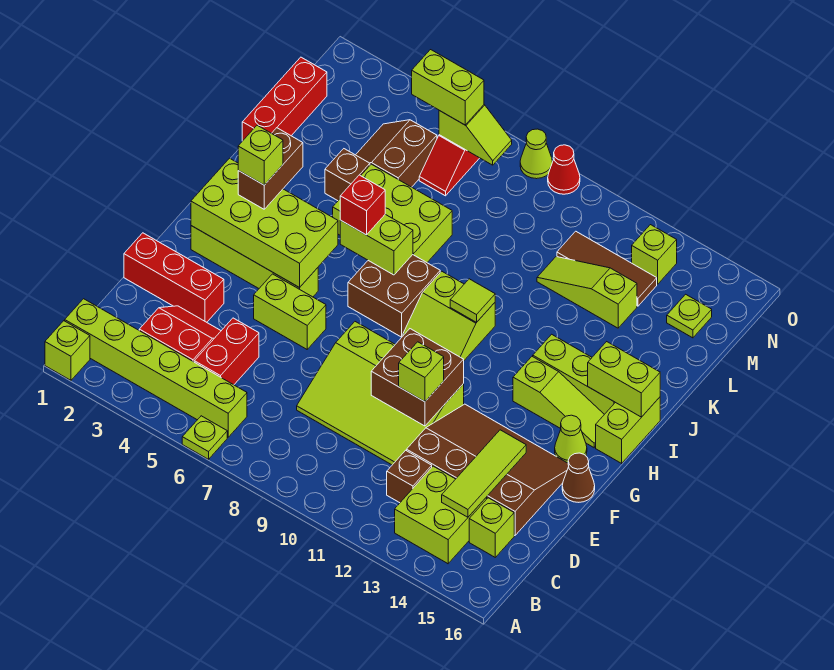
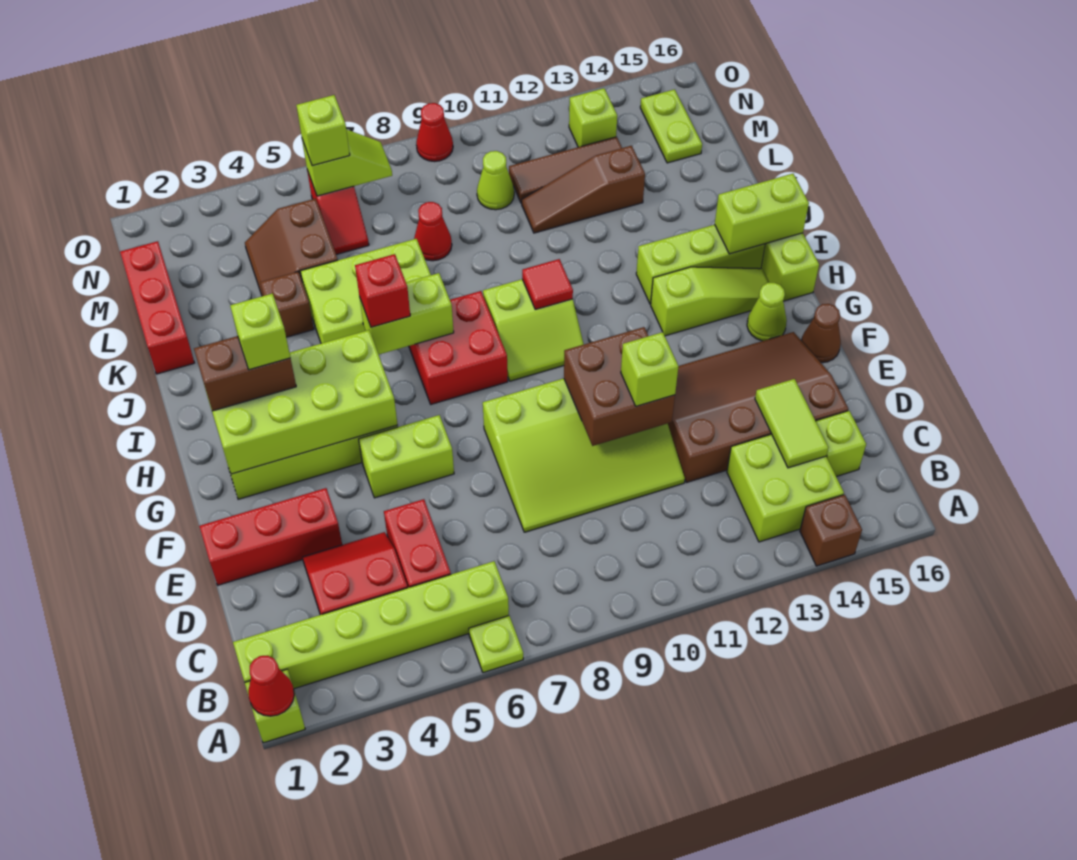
none -> red 1x1 cone [248,656,294,716]
brown 1x1 brick [387,450,432,503] -> brown 1x1 brick moved to [800,495,862,566]
lime 1x3 tile [442,430,526,517] -> lime 1x2 tile [755,379,828,468]
brown 1x2 brick [238,128,303,209] -> brown 1x2 brick turned to [194,336,296,411]
brown 2x2 brick [348,255,440,337] -> red 2x2 brick [409,291,508,404]
lime 1x1 tile [450,279,495,323] -> red 1x1 tile [522,259,573,309]
none -> red 1x1 cone [414,202,452,261]
lime 1x3 slope [537,257,637,328] -> brown 1x3 slope [522,146,645,233]
lime 1x1 plate [667,294,712,338] -> lime 1x2 plate [640,89,702,163]
lime 1x2 brick [412,50,484,125] -> lime 1x1 brick [296,95,350,166]
lime 1x1 cone [520,129,552,179] -> lime 1x1 cone moved to [477,151,514,210]

